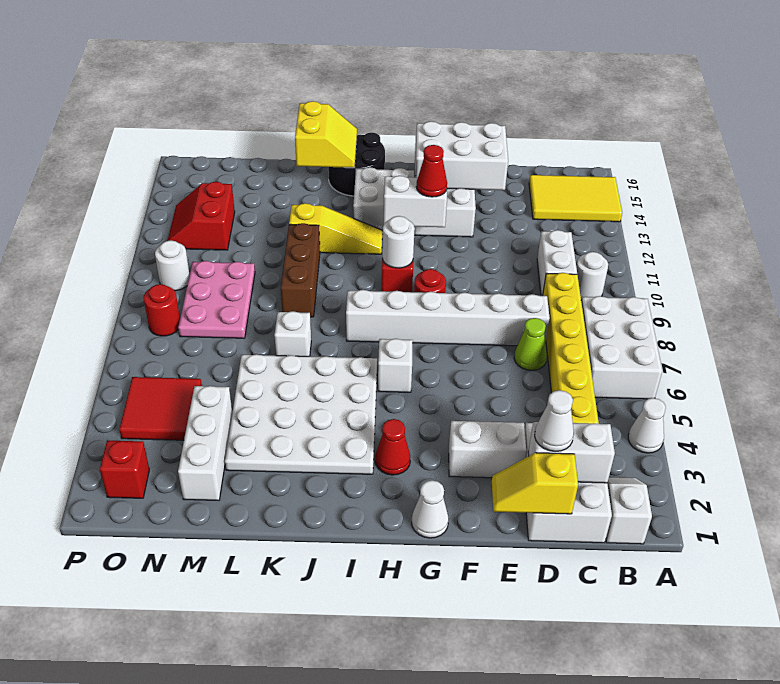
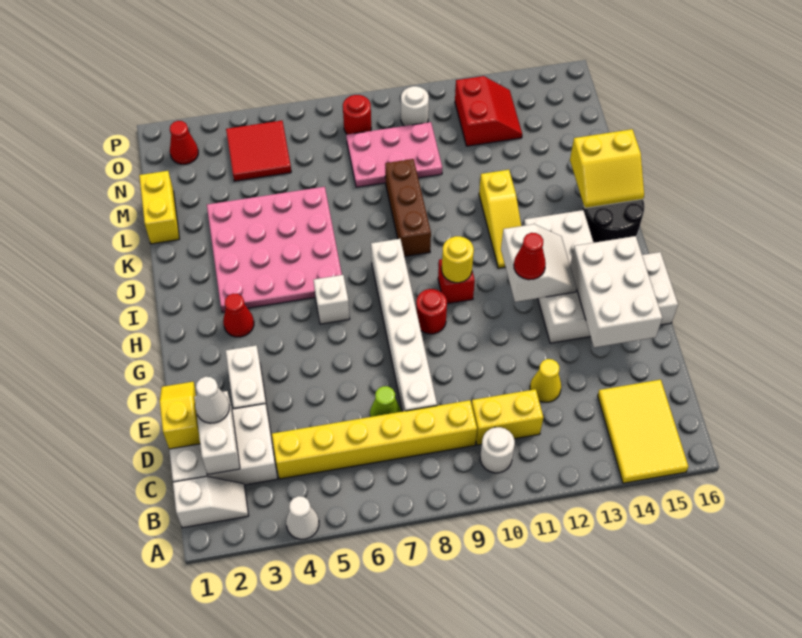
white 2x3 brick [581,296,662,399] -> none
white 1x2 brick [537,230,577,296] -> yellow 1x2 brick [472,389,543,445]
none -> yellow 1x1 cone [530,359,561,402]
white 1x1 cone [412,480,449,538] -> none
white 1x1 round brick [382,216,415,268] -> yellow 1x1 round brick [442,236,474,283]
white 4x4 plate [225,354,377,474] -> pink 4x4 plate [207,187,342,312]
white 1x1 brick [274,311,311,356] -> none
brown 1x3 brick [281,223,320,317] -> brown 1x3 brick turned to [385,159,431,257]
none -> yellow 1x2 brick [139,171,179,244]
white 1x3 brick [178,386,232,500] -> none
red 2x2 slope [167,182,235,250] -> red 2x2 slope turned to [455,76,522,146]
red 1x1 brick [100,440,149,498] -> red 1x1 cone [170,121,198,164]

